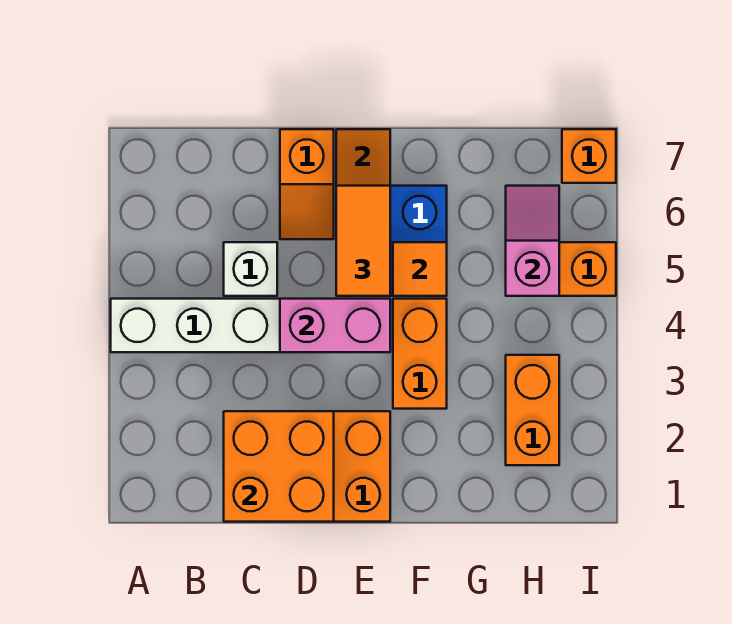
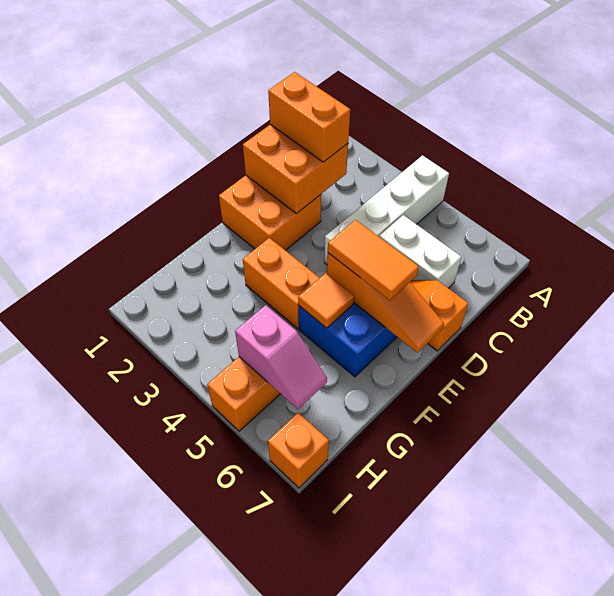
white 1x1 brick [224,242,277,296] -> white 1x2 brick [379,215,461,288]
pink 1x2 brick [280,299,390,352] -> none
orange 1x2 brick [506,355,559,465] -> orange 1x2 brick moved to [268,72,350,162]

